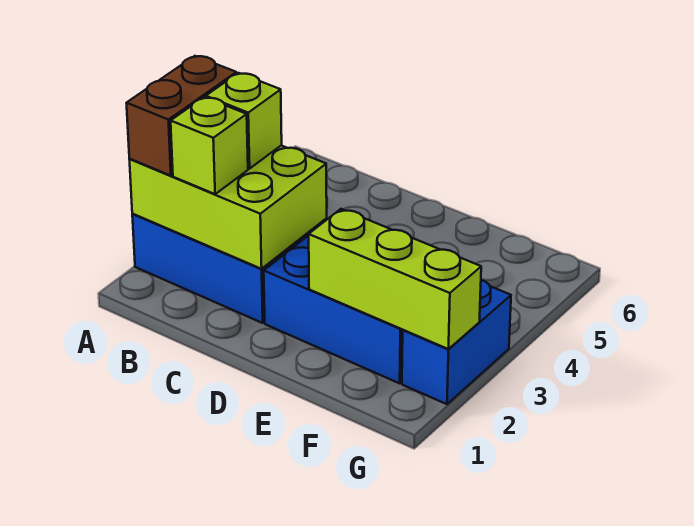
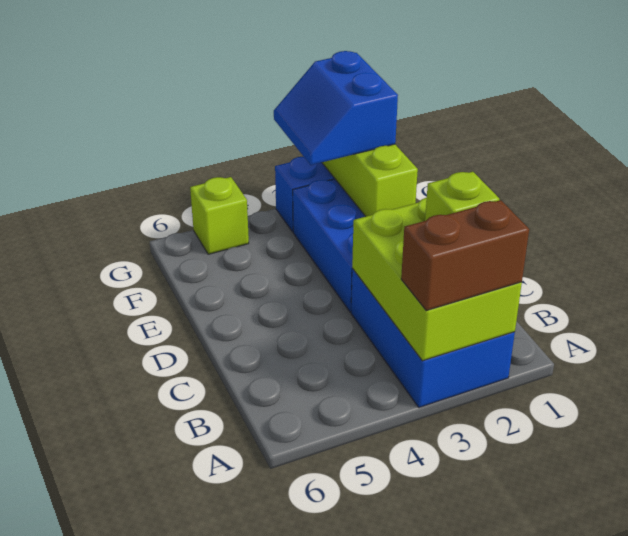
lime 1x1 brick [206,73,282,169] -> lime 1x1 brick moved to [190,177,249,254]
none -> blue 2x2 slope [274,51,398,165]

